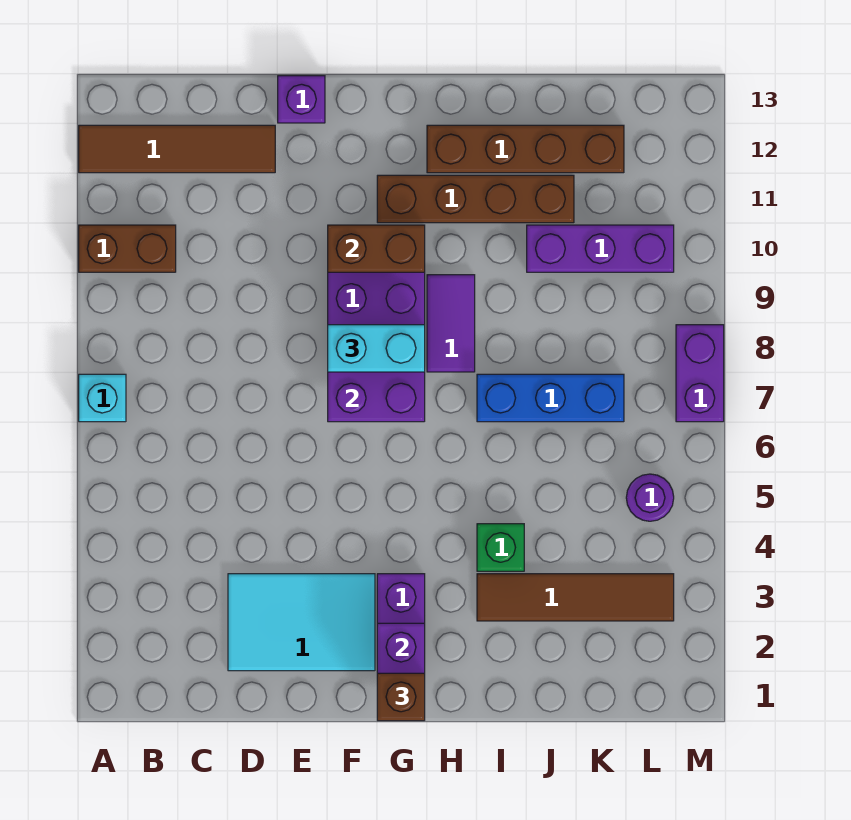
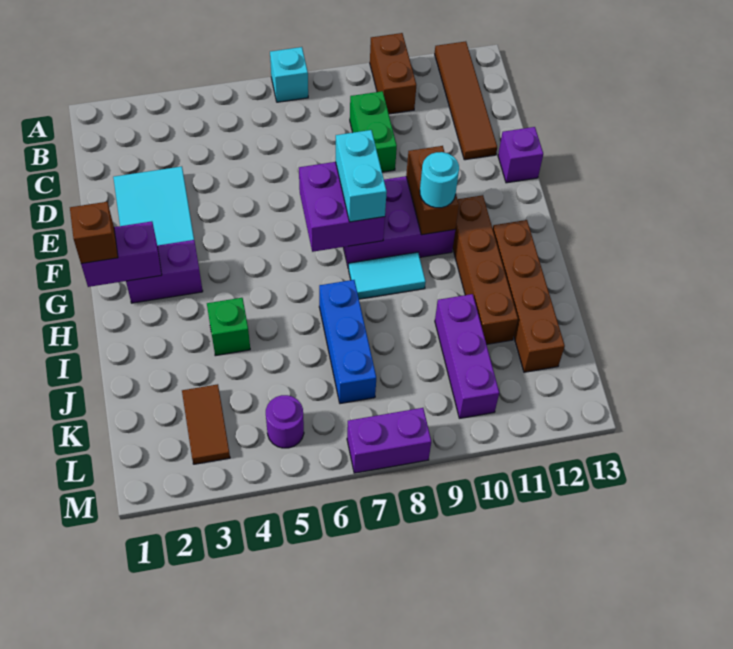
none -> green 1x2 brick [350,91,397,172]
none -> cyan 1x1 round brick [420,152,459,208]
purple 1x2 tile [427,275,475,372] -> cyan 1x2 tile [349,252,426,299]
brown 1x4 tile [477,574,674,621] -> brown 1x2 tile [182,384,230,464]

